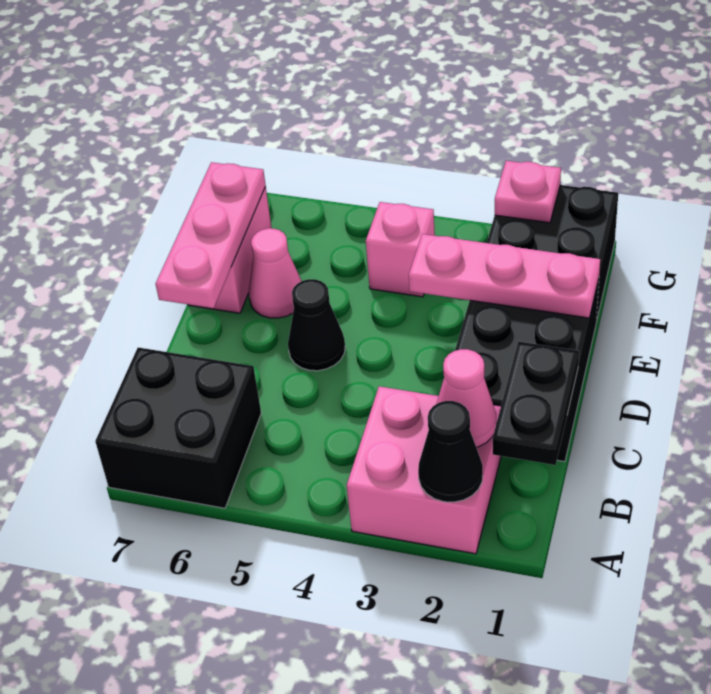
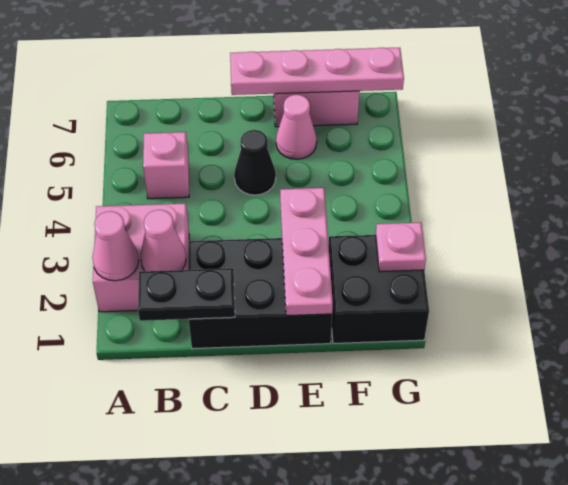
black 1x1 cone [418,401,483,502] -> pink 1x1 cone [92,211,139,281]
black 2x2 brick [95,347,261,508] -> none
pink 1x3 plate [156,162,266,308] -> pink 1x4 plate [230,48,404,95]
pink 1x1 brick [366,202,435,297] -> pink 1x1 brick moved to [143,132,189,199]

